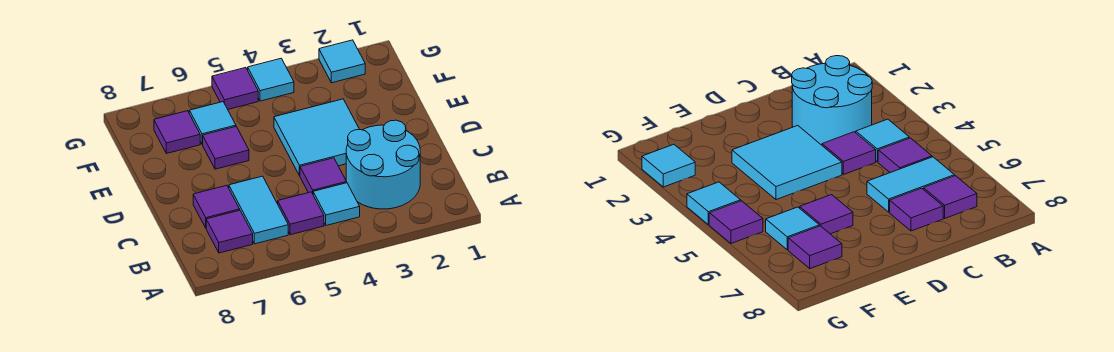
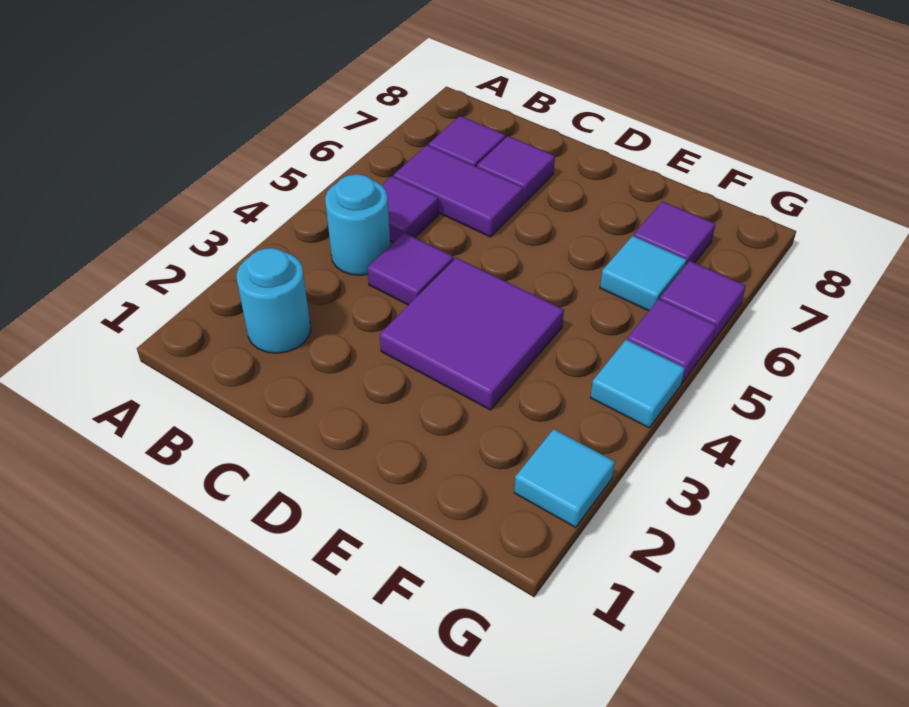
cyan 2x2 round brick [346,120,420,209] -> cyan 1x1 round brick [236,248,311,353]
cyan 1x1 tile [313,183,360,225] -> cyan 1x1 round brick [325,174,390,275]
cyan 1x2 tile [229,176,288,244] -> purple 1x2 tile [393,145,523,237]
cyan 2x2 tile [274,99,360,176] -> purple 2x2 tile [380,258,564,410]
purple 1x1 tile [203,127,249,169] -> purple 1x1 tile moved to [660,261,746,341]

